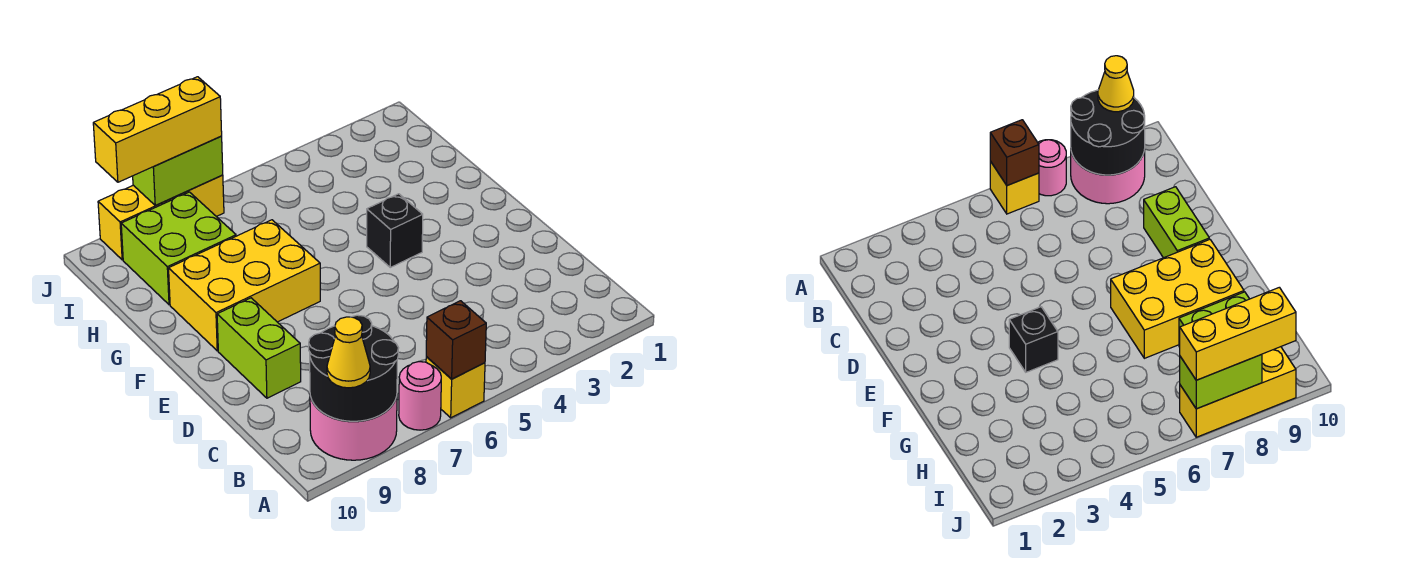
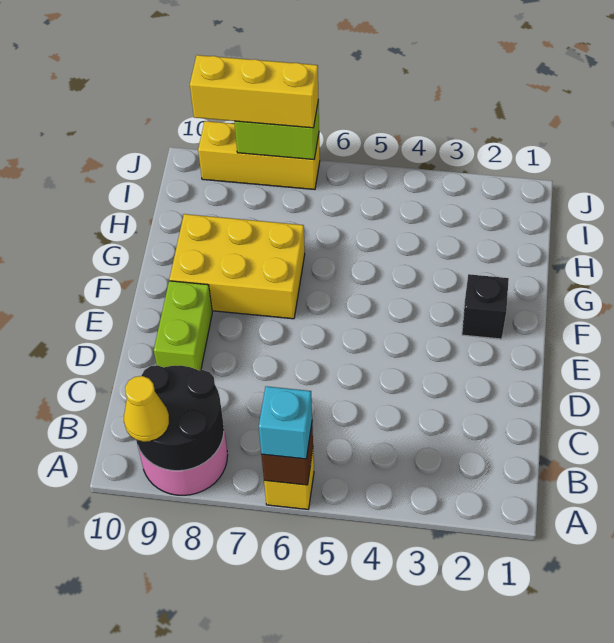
none -> cyan 1x1 brick [259,386,312,459]
pink 1x1 round brick [399,362,441,430] -> none
black 1x1 brick [367,194,423,267] -> black 1x1 brick moved to [462,274,509,339]
lime 2x2 brick [121,192,236,305] -> none

